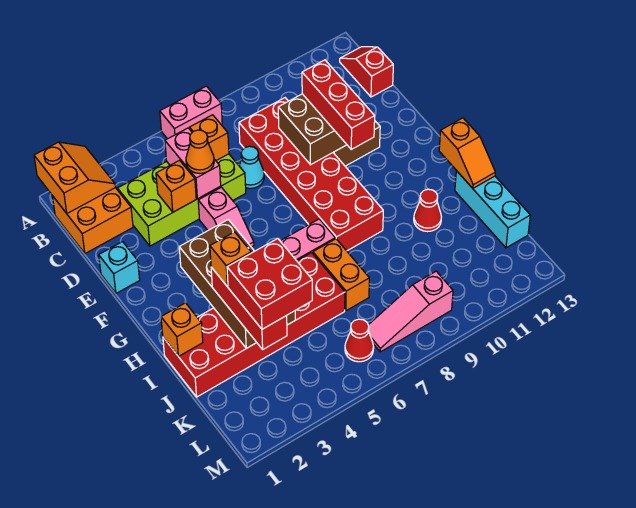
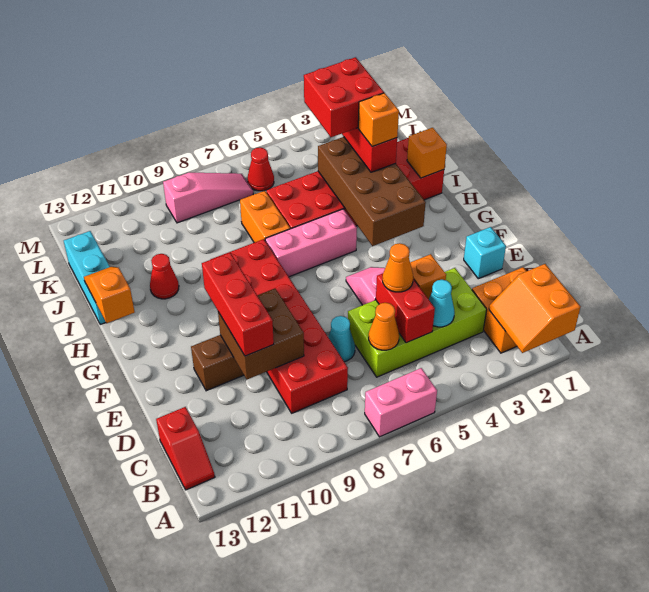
none -> cyan 1x1 cone [429,280,455,327]
pink 1x2 brick [165,128,221,199] -> red 1x2 brick [376,273,435,343]
orange 1x1 brick [189,115,229,160] -> orange 1x1 cone [369,303,399,350]

